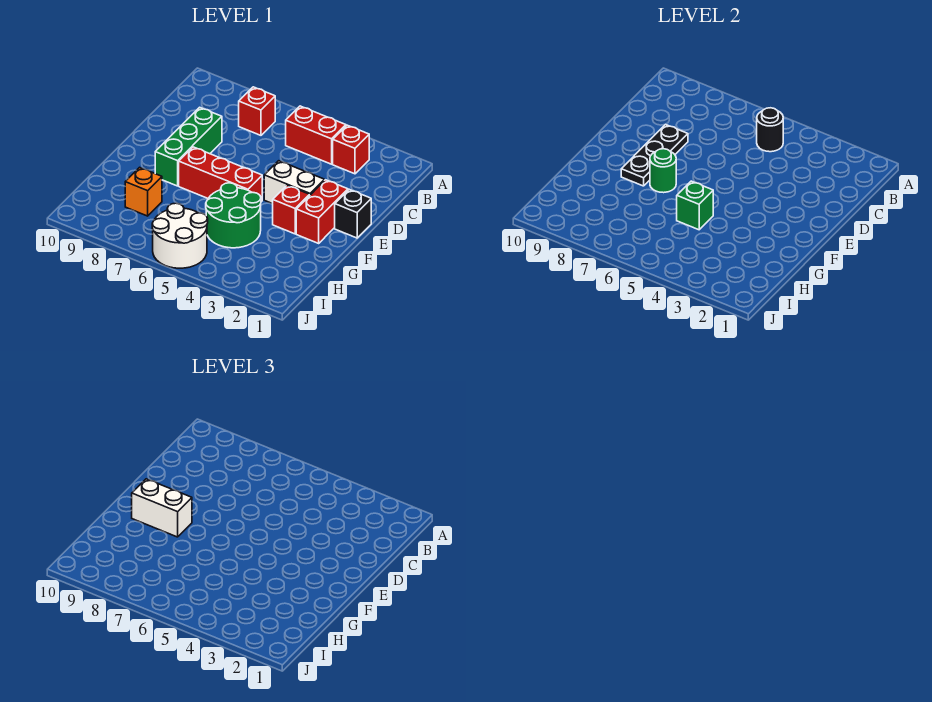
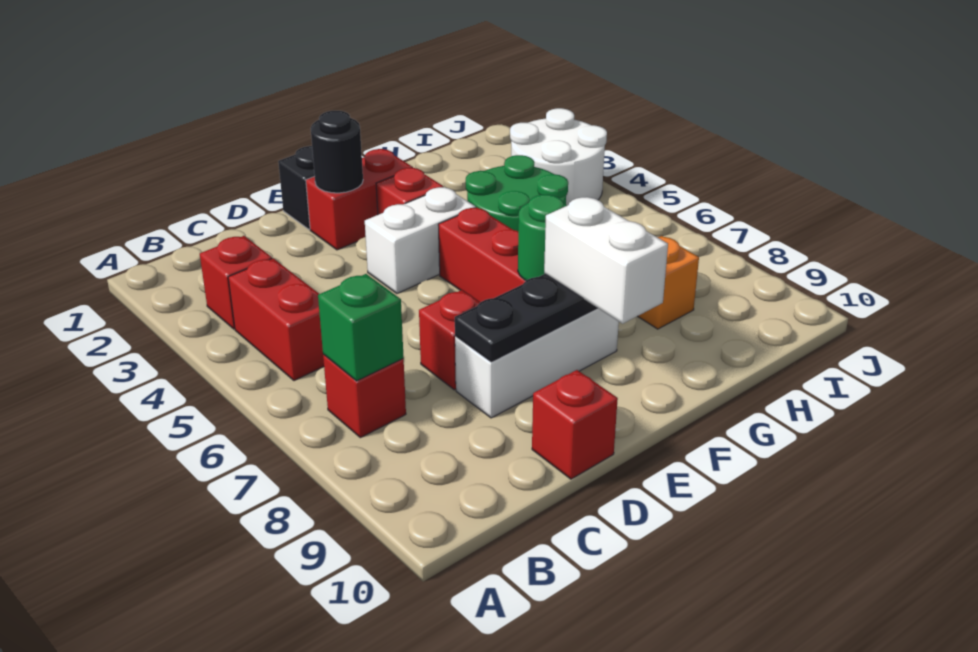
black 1x1 round brick [757,108,783,152] -> black 1x1 round brick moved to [311,111,363,193]
none -> red 1x1 brick [419,290,480,390]
green 1x3 brick [155,107,222,186] -> white 1x3 brick [455,308,619,418]
none -> red 1x1 brick [532,370,618,479]
white 1x2 brick [264,161,324,204] -> white 1x2 brick turned to [365,187,476,293]
green 1x1 brick [677,181,713,230] -> green 1x1 brick moved to [318,274,404,381]
white 2x2 round brick [152,203,208,268] -> white 2x2 round brick moved to [510,108,607,206]

